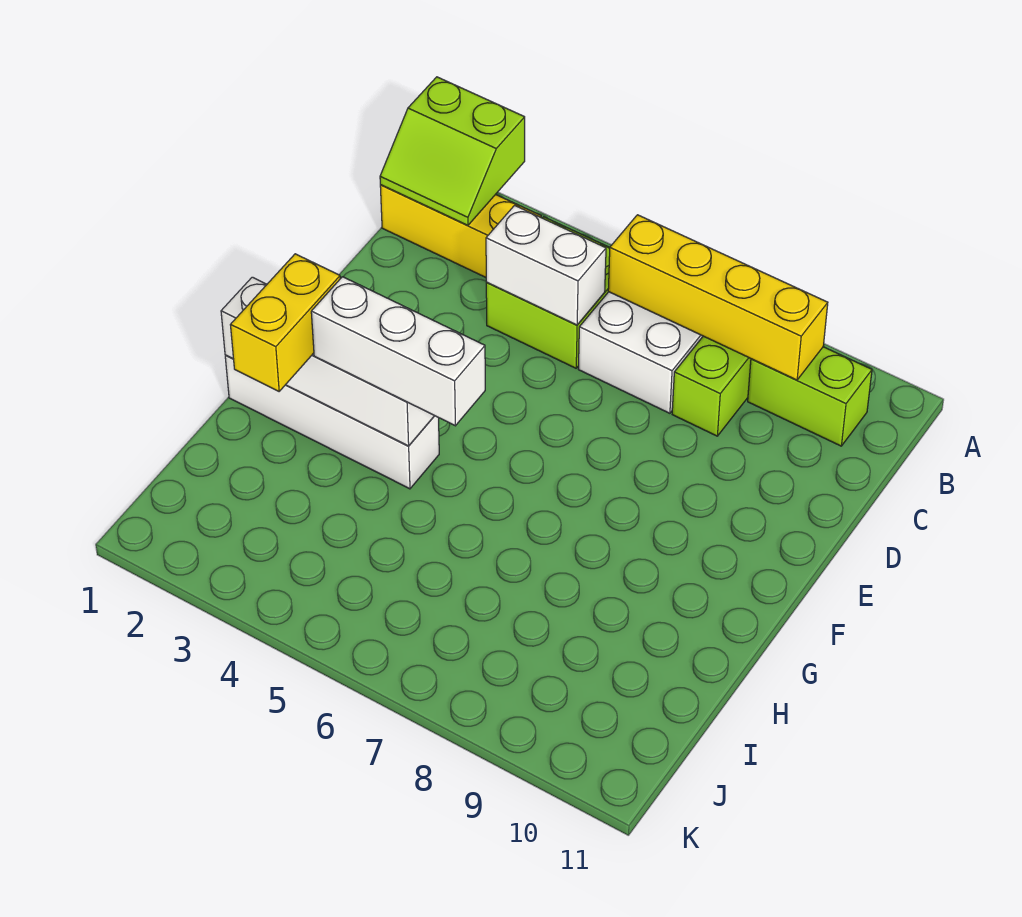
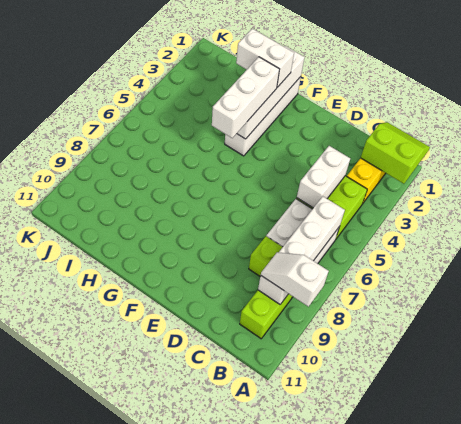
lime 2x2 slope [380,77,525,226] -> lime 2x2 slope turned to [361,122,430,184]
none -> white 1x2 slope [261,252,329,307]
yellow 1x4 brick [608,215,828,380] -> white 1x4 brick [258,196,345,304]
yellow 1x2 brick [231,254,340,391] -> white 1x2 brick [236,29,294,87]

